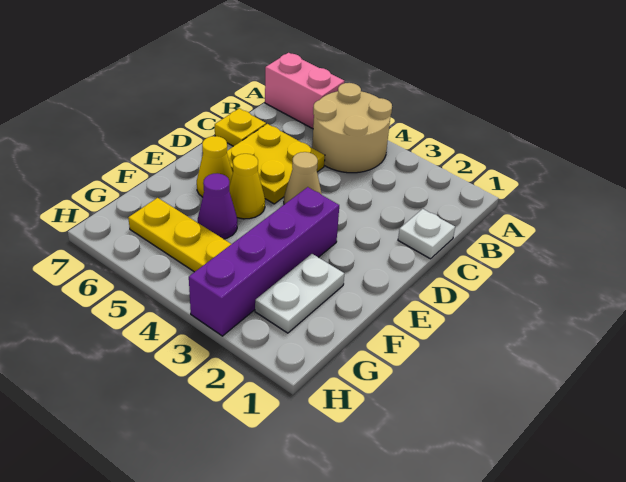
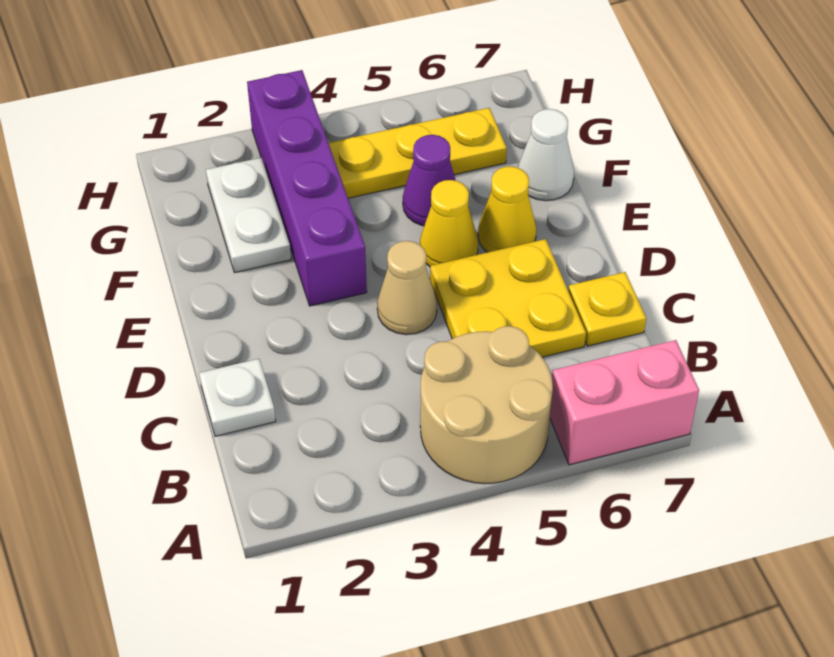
none -> white 1x1 cone [518,109,574,201]

